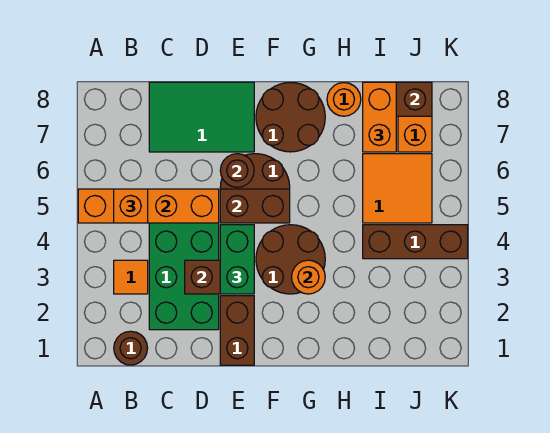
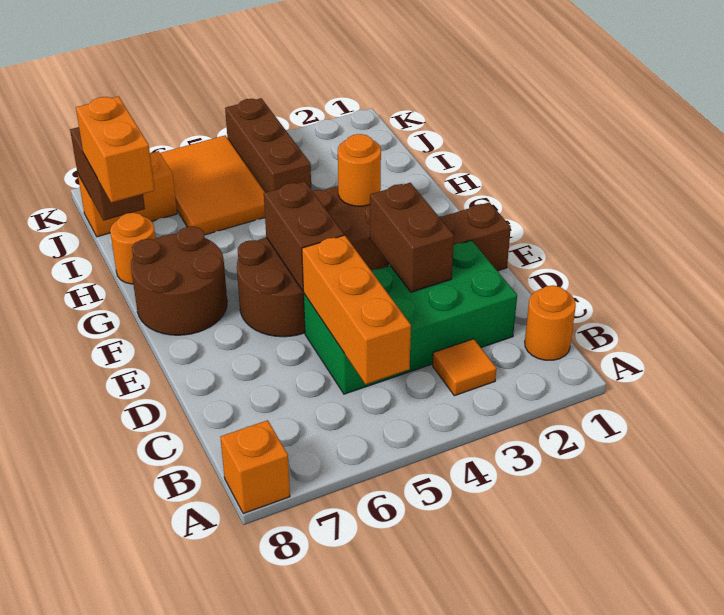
orange 1x4 brick [78,189,219,223] -> orange 1x3 brick [302,235,411,384]
brown 1x1 round brick [114,331,148,365] -> orange 1x1 round brick [525,286,576,360]
orange 1x1 brick [114,189,148,223] -> orange 1x1 brick moved to [220,420,290,514]
green 2x3 tile [149,82,254,152] -> none
green 1x2 brick [220,225,254,294] -> none
brown 1x1 round brick [220,154,254,187] -> none
orange 2x2 tile [363,154,432,223] -> orange 2x3 tile [160,136,265,235]
orange 1x2 brick [363,82,396,152] -> orange 1x2 brick turned to [76,96,154,203]

